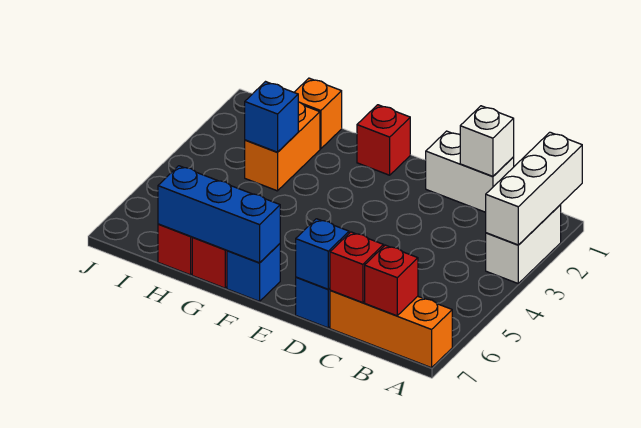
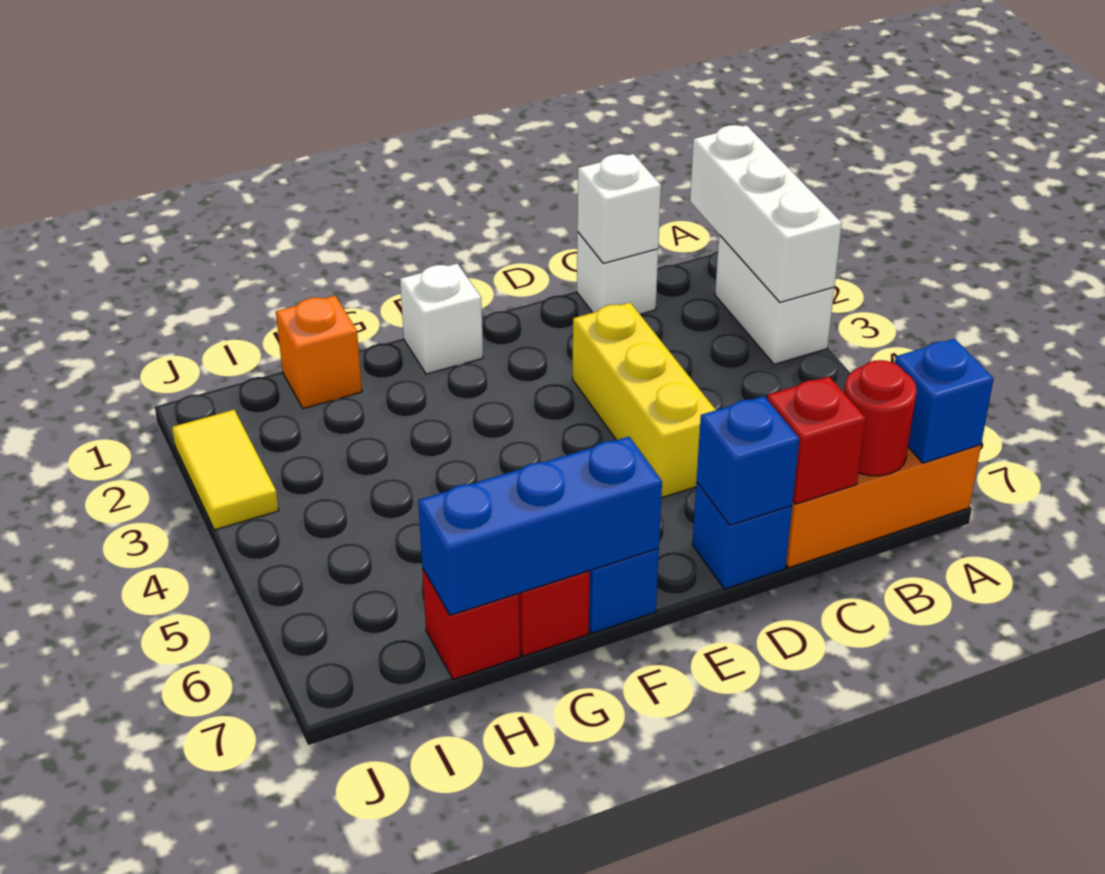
red 1x1 brick [365,245,418,316] -> red 1x1 round brick [844,360,917,476]
white 1x2 brick [426,131,514,212] -> white 1x1 brick [577,232,658,314]
none -> yellow 1x3 brick [573,303,715,498]
red 1x1 brick [357,105,410,175] -> white 1x1 brick [400,264,483,374]
orange 1x2 brick [245,102,320,191] -> none
blue 1x1 brick [245,82,298,152] -> blue 1x1 brick moved to [895,339,994,463]
none -> yellow 1x2 tile [172,410,279,530]

